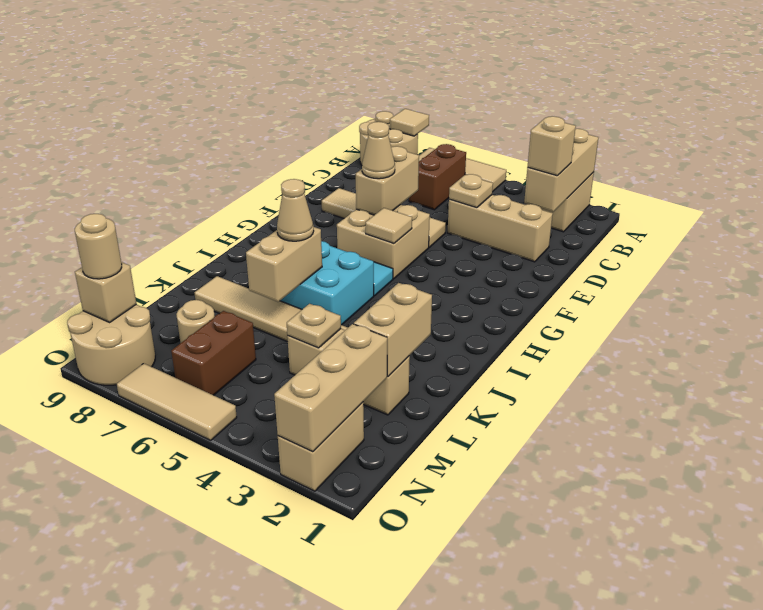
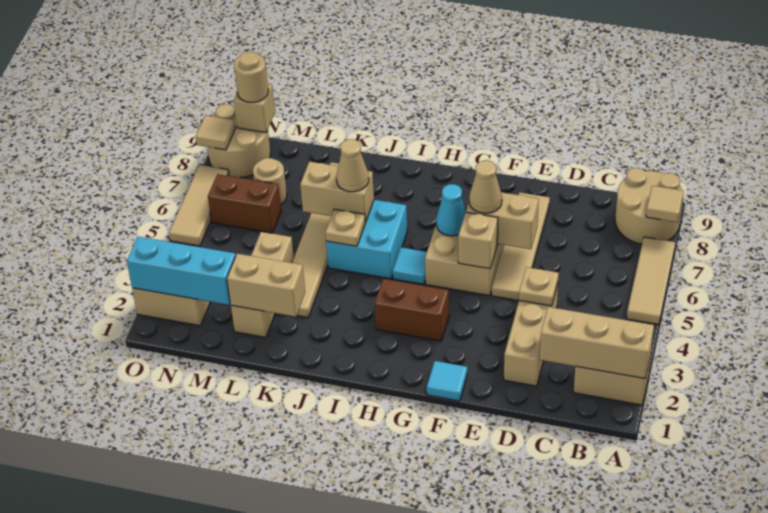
brown 1x2 brick [409,144,466,210] -> brown 1x2 brick moved to [375,279,449,341]
tan 1x1 brick [528,116,576,176] -> tan 1x1 brick moved to [458,212,498,269]
none -> cyan 1x1 tile [427,361,467,401]
tan 1x1 tile [366,208,412,244] -> tan 1x1 tile moved to [196,115,235,150]
none -> cyan 1x1 cone [436,184,466,236]
tan 1x1 plate [287,304,341,348] -> tan 1x1 plate moved to [325,209,365,246]
tan 1x3 brick [274,324,387,452] -> cyan 1x3 brick [127,237,236,305]

